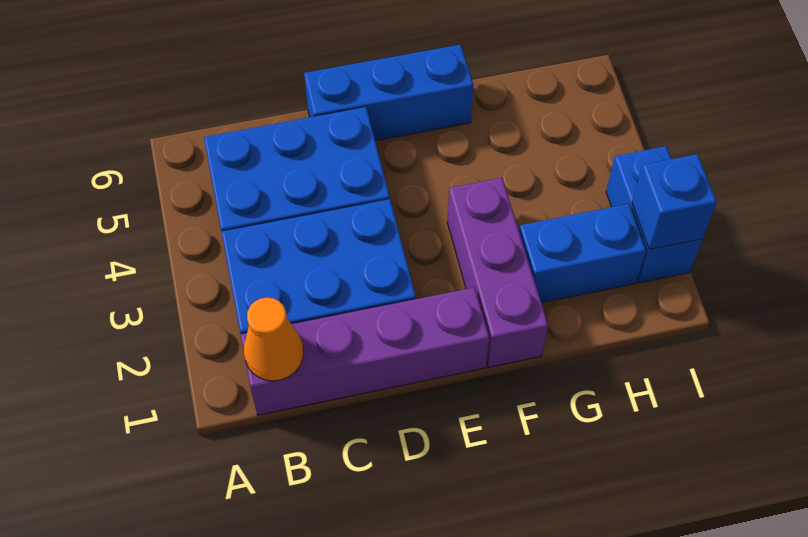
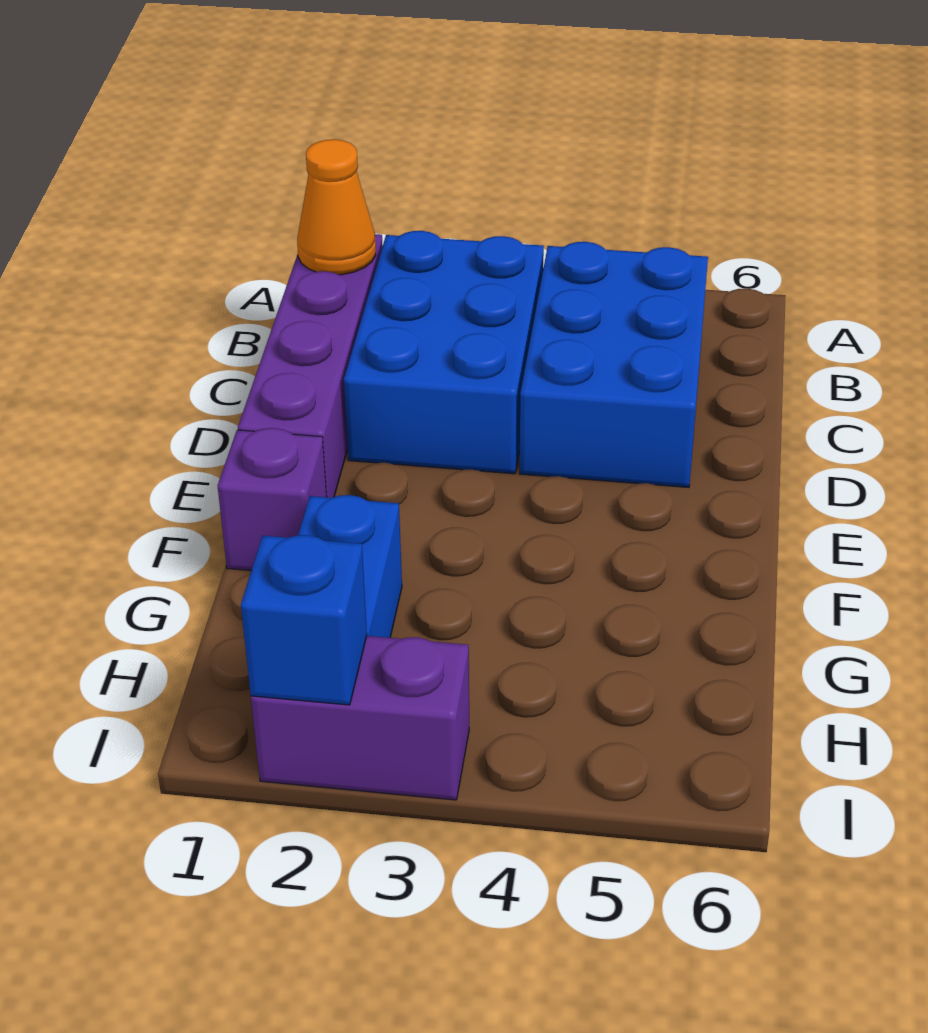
blue 1x3 brick [304,45,474,141] -> none
purple 1x3 brick [447,178,548,367] -> purple 1x1 brick [218,428,327,571]
blue 1x2 brick [606,146,702,283] -> purple 1x2 brick [251,636,469,800]

